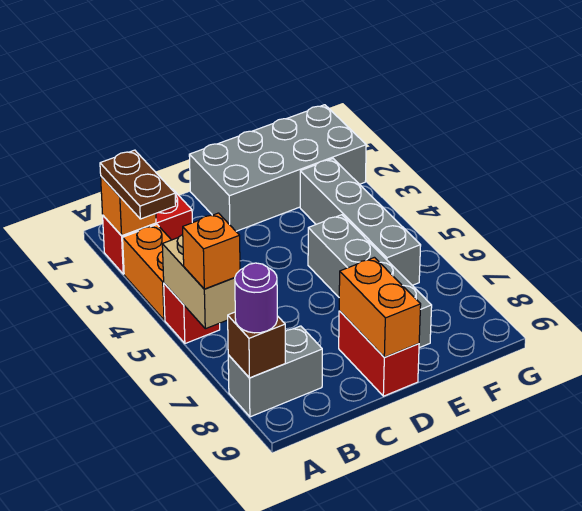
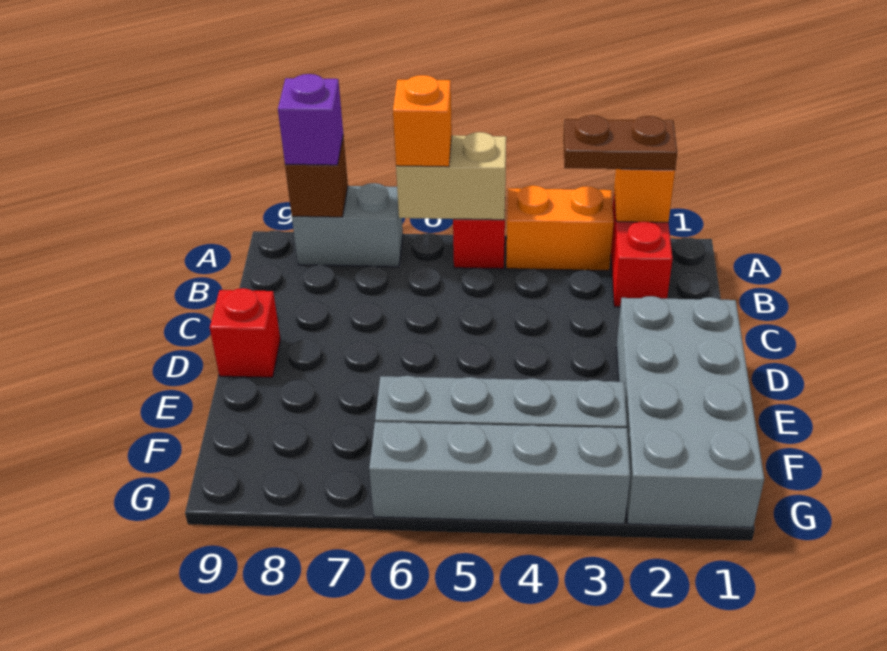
grey 1x2 brick [228,326,322,417] -> grey 1x2 brick turned to [292,183,403,267]
purple 1x1 round brick [235,263,277,333] -> purple 1x1 brick [278,74,343,165]
red 1x2 brick [339,311,419,396] -> red 1x1 brick [210,288,280,377]
orange 1x2 brick [339,257,421,357] -> none
grey 1x4 brick [308,215,432,348] -> grey 1x4 brick moved to [369,422,630,524]

